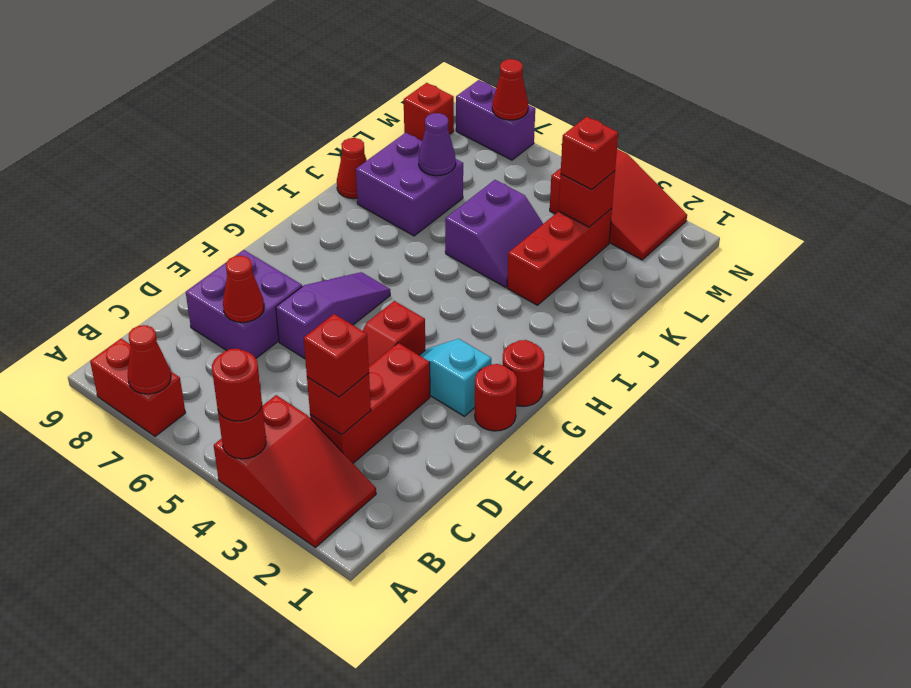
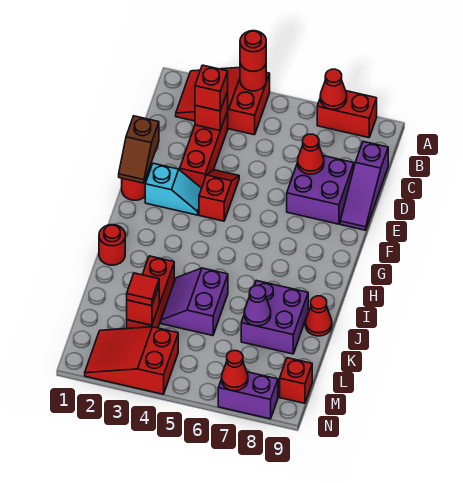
none -> brown 1x2 slope [119,116,159,183]
purple 1x3 slope [276,272,390,359] -> purple 1x3 slope moved to [340,141,388,230]
red 1x1 round brick [503,340,544,406] -> red 1x1 round brick moved to [99,225,125,265]
red 1x1 brick [561,117,618,190] -> red 1x1 tile [127,273,159,306]

